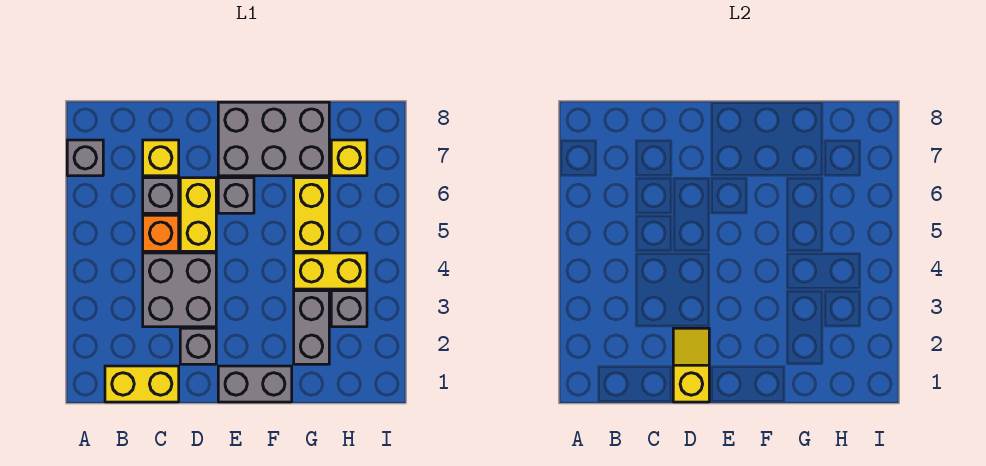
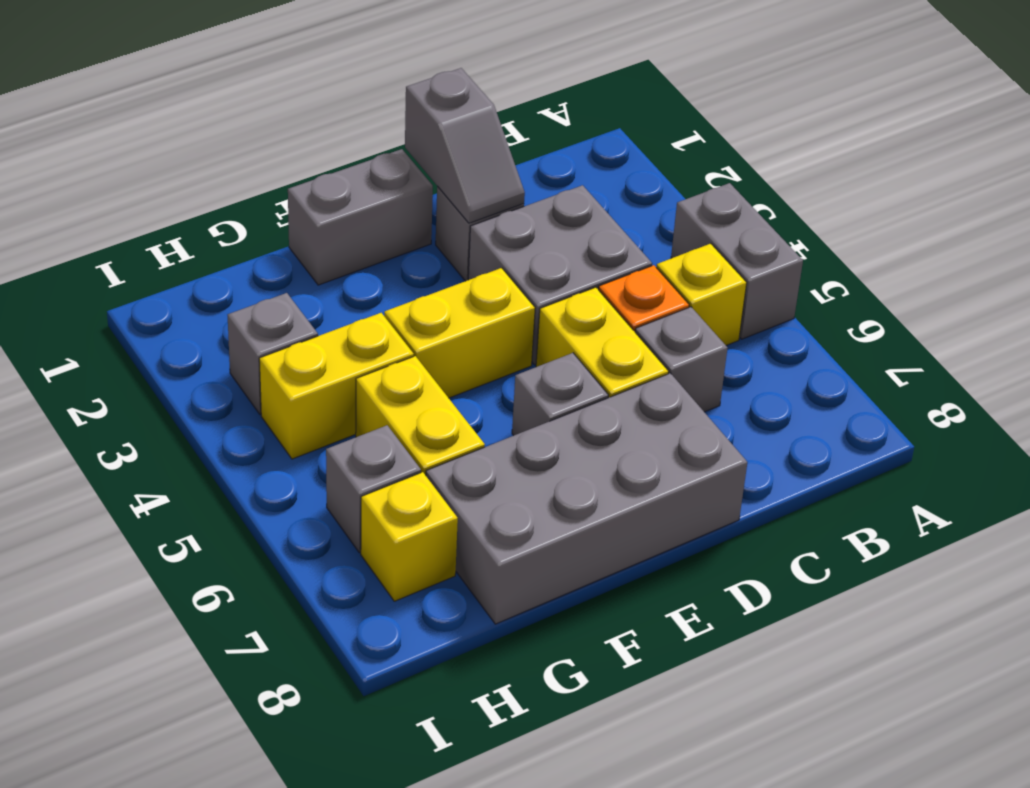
grey 1x1 brick [67,140,103,176] -> grey 1x1 brick moved to [326,425,421,553]
yellow 1x2 brick [105,366,179,402] -> yellow 1x2 brick moved to [384,268,535,398]
yellow 1x1 brick [143,140,179,176] -> yellow 1x1 brick moved to [656,244,747,345]
yellow 1x2 slope [673,328,709,402] -> grey 1x2 slope [405,68,525,223]
grey 2x3 brick [218,102,329,176] -> grey 2x4 brick [426,373,747,624]
grey 1x2 brick [294,291,329,364] -> grey 1x2 brick moved to [671,183,803,339]

